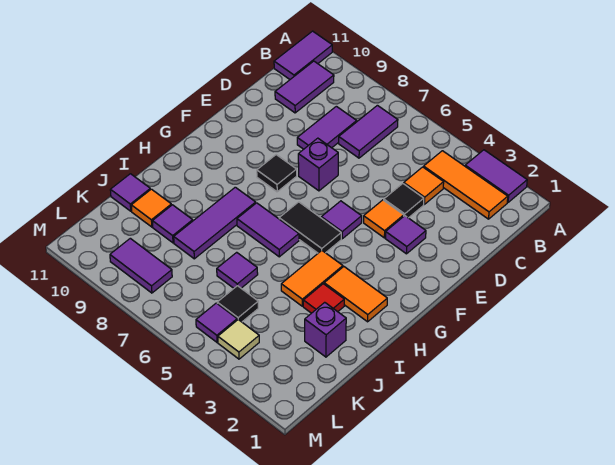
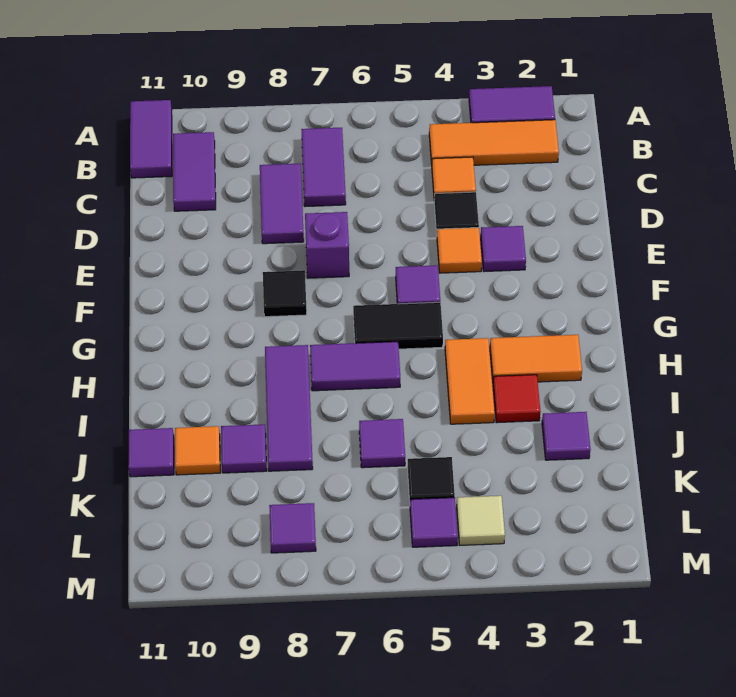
purple 1x1 brick [305,302,346,357] -> purple 1x1 tile [542,412,591,460]
purple 1x2 tile [110,238,172,293] -> purple 1x1 tile [269,503,316,553]

